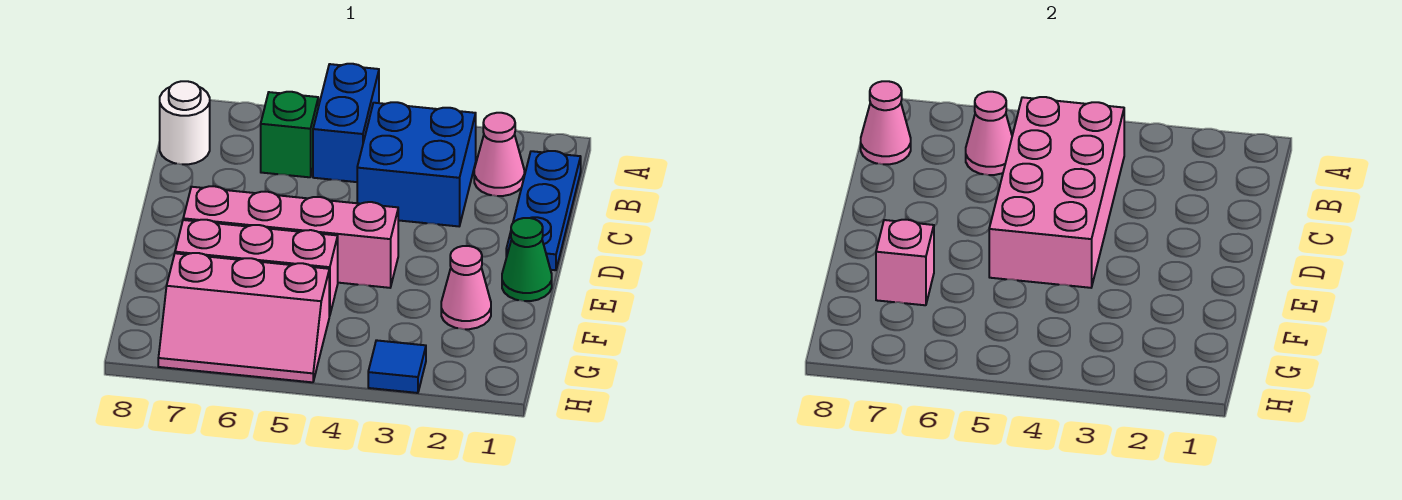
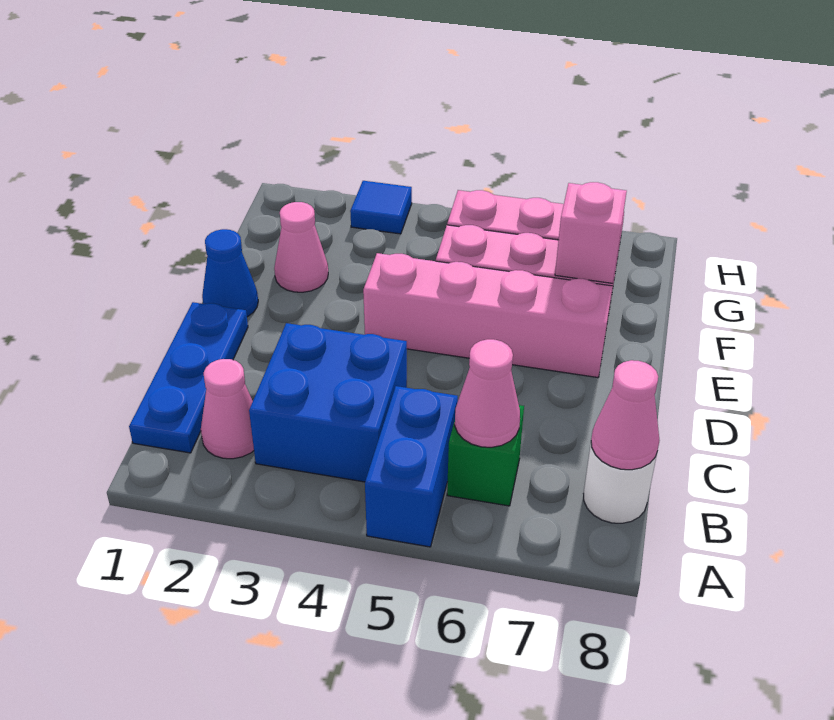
pink 2x4 brick [989,97,1124,288] -> none
green 1x1 cone [502,218,552,301] -> blue 1x1 cone [202,229,258,317]

